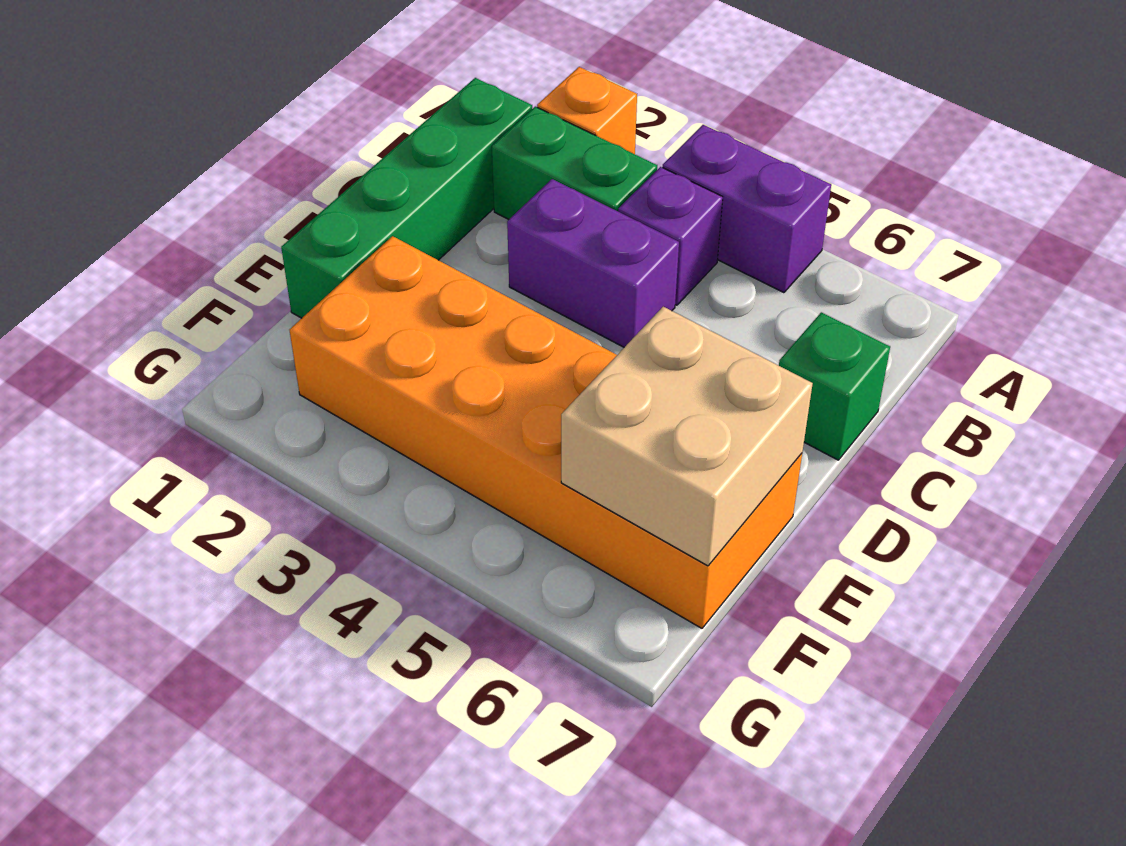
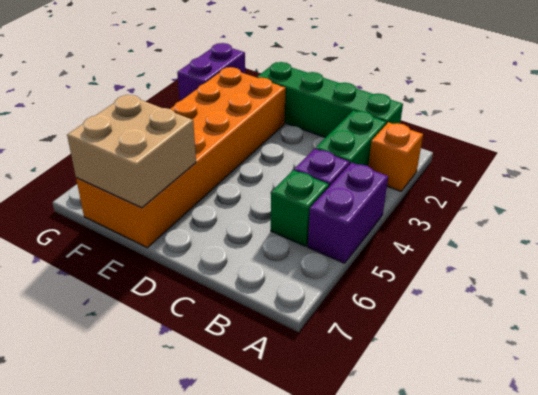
purple 1x2 brick [507,179,679,347] -> purple 1x2 brick moved to [177,43,245,101]
green 1x1 brick [779,312,890,460] -> green 1x1 brick moved to [271,170,329,246]

